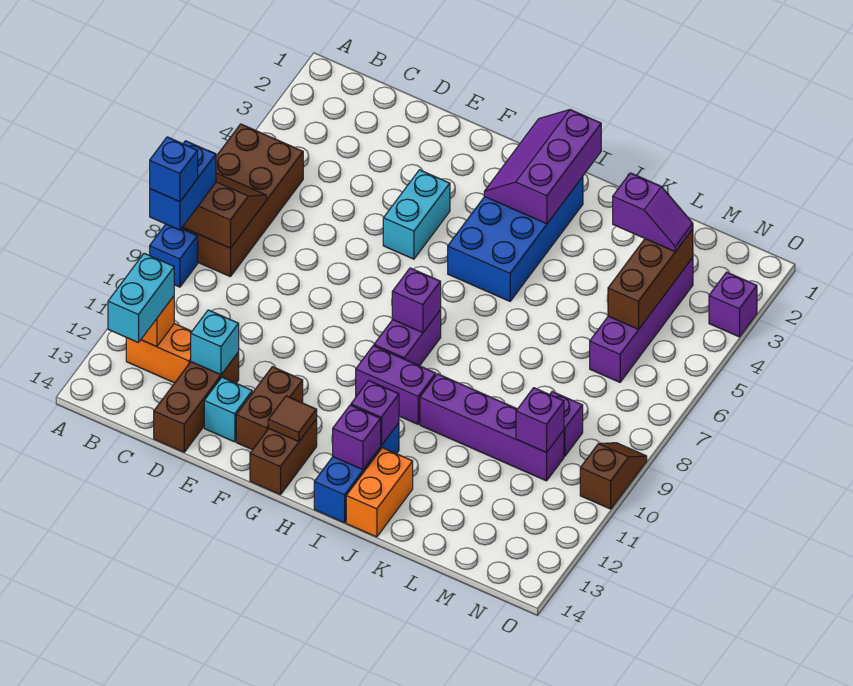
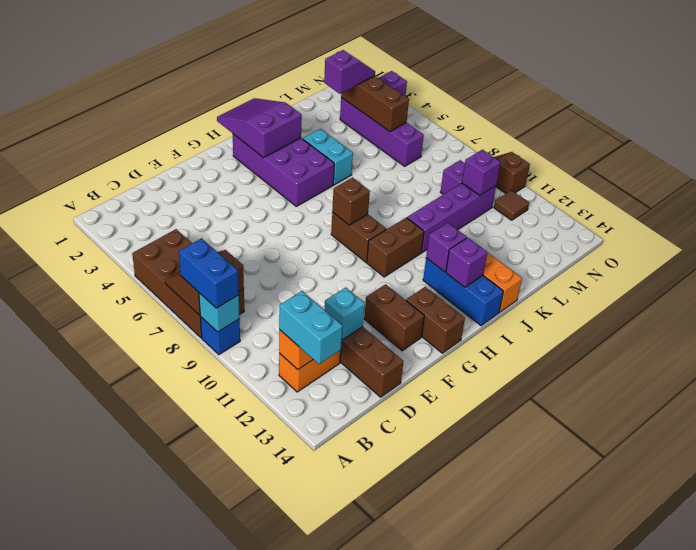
blue 1x1 brick [150,137,198,202] -> none
cyan 1x1 brick [204,377,252,442] -> cyan 1x1 brick moved to [199,293,240,332]
cyan 1x2 brick [383,170,450,259] -> cyan 1x2 brick moved to [303,129,353,185]
brown 1x1 tile [268,396,317,442] -> brown 1x1 tile moved to [494,190,529,220]
purple 2x3 slope [484,110,601,224] -> purple 2x3 slope turned to [217,98,302,158]
blue 2x4 brick [448,177,583,301] -> purple 2x4 brick [233,134,334,206]
purple 1x2 brick [374,310,441,366] -> brown 1x2 brick [331,212,386,262]
purple 1x1 brick [392,268,441,333] -> brown 1x1 brick [332,178,370,225]
purple 1x2 brick [356,346,436,424] -> brown 1x2 brick [367,218,424,277]

